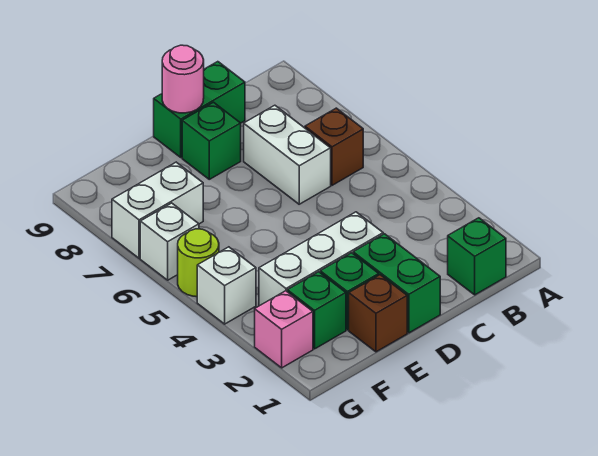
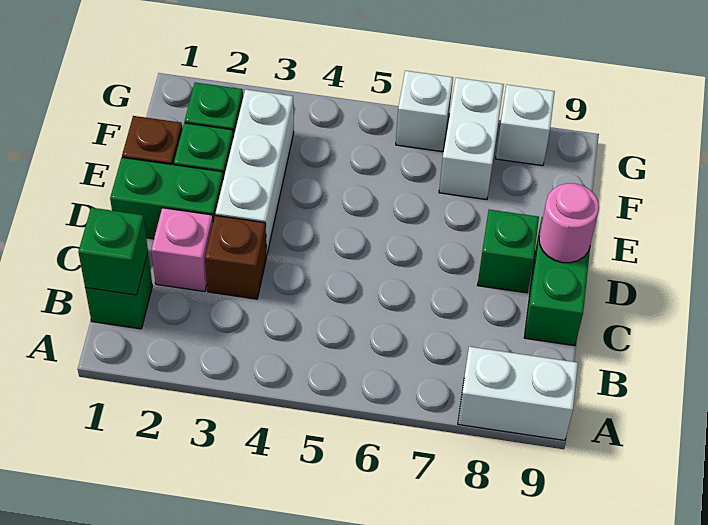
none -> green 1x1 brick [78,208,148,295]
brown 1x1 brick [305,108,363,185] -> brown 1x1 brick moved to [205,215,267,299]
white 1x2 brick [244,105,331,204] -> white 1x2 brick moved to [458,347,578,440]
pink 1x1 brick [255,291,313,368] -> pink 1x1 brick moved to [151,208,213,292]
white 1x1 brick [197,247,256,324] -> white 1x1 brick moved to [496,85,555,166]
lime 1x1 round brick [178,229,219,297] -> none

